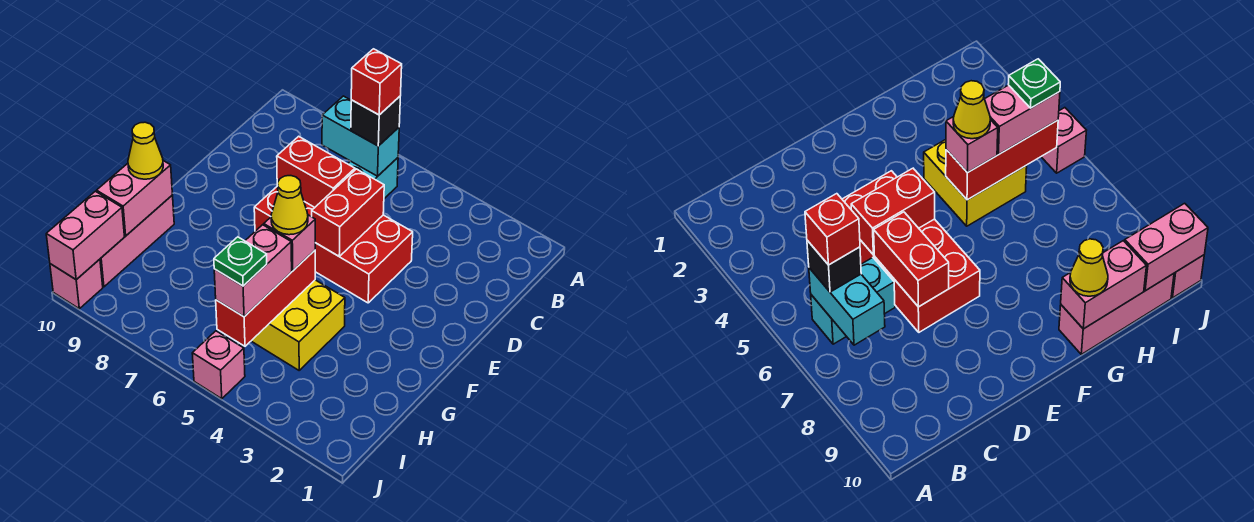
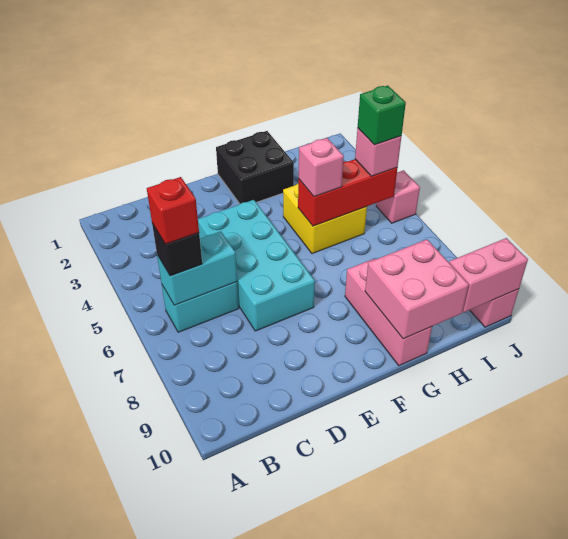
cyan 1x2 brick [322,96,399,176] -> cyan 1x2 brick turned to [157,231,237,305]
red 2x4 brick [254,186,413,303] -> cyan 2x4 brick [198,200,315,331]
red 1x2 brick [312,169,384,256] -> none
red 1x2 brick [277,136,355,207] -> none
none -> black 2x2 brick [216,131,294,204]
yellow 1x1 cone [271,176,308,235] -> none
pink 1x3 brick [100,195,174,287] -> pink 1x3 brick turned to [345,258,432,366]
pink 1x2 brick [97,161,172,236] -> pink 2x2 brick [365,239,469,339]
yellow 1x1 cone [128,122,163,179] -> none
pink 1x2 brick [214,225,292,317] -> pink 1x1 brick [355,128,401,176]
green 1x1 plate [214,237,267,286] -> green 1x1 brick [358,86,406,145]

